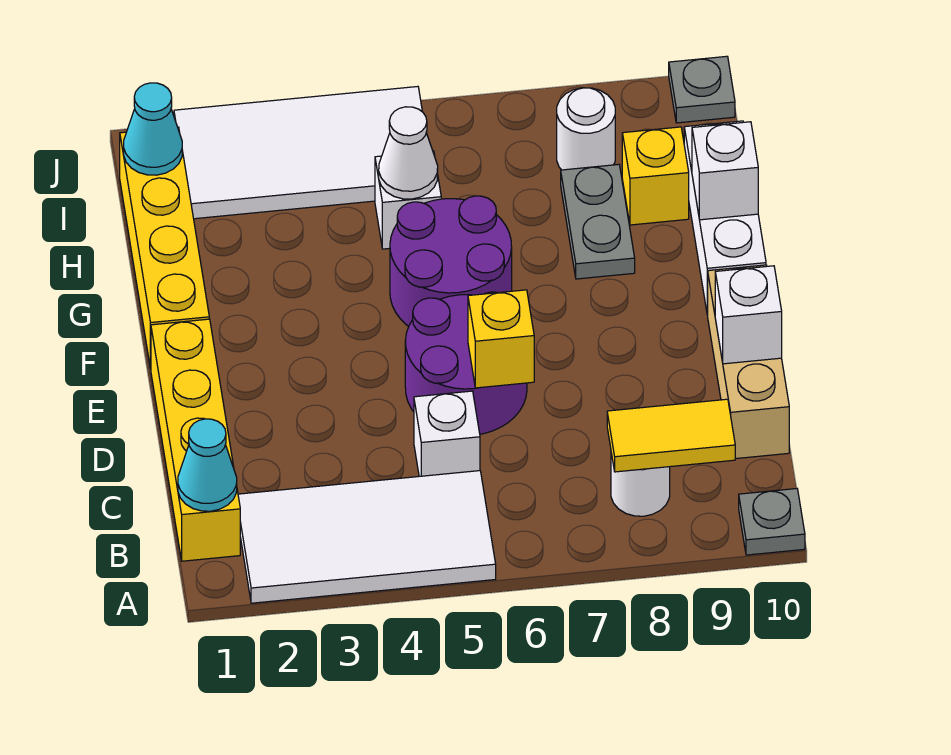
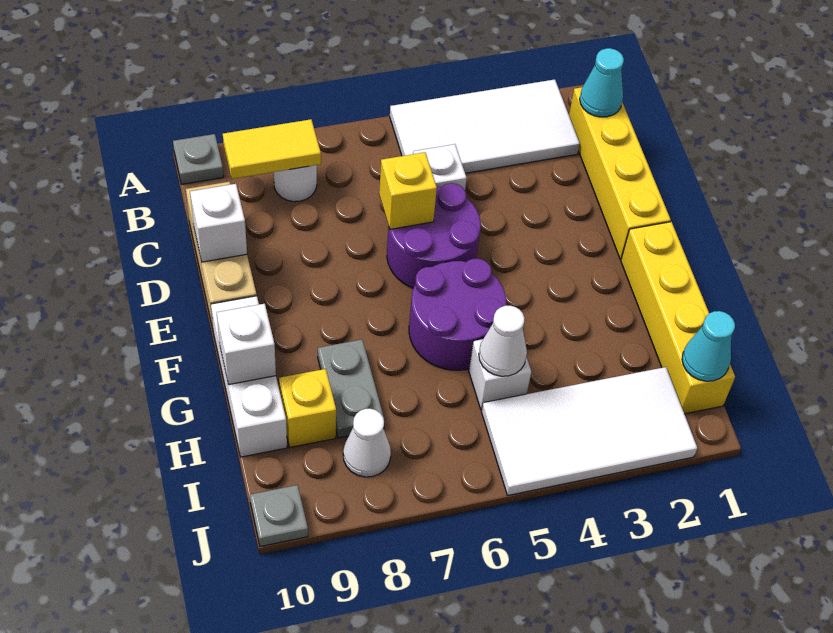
white 1x1 round brick [557,88,615,170] -> white 1x1 cone [343,409,391,477]

